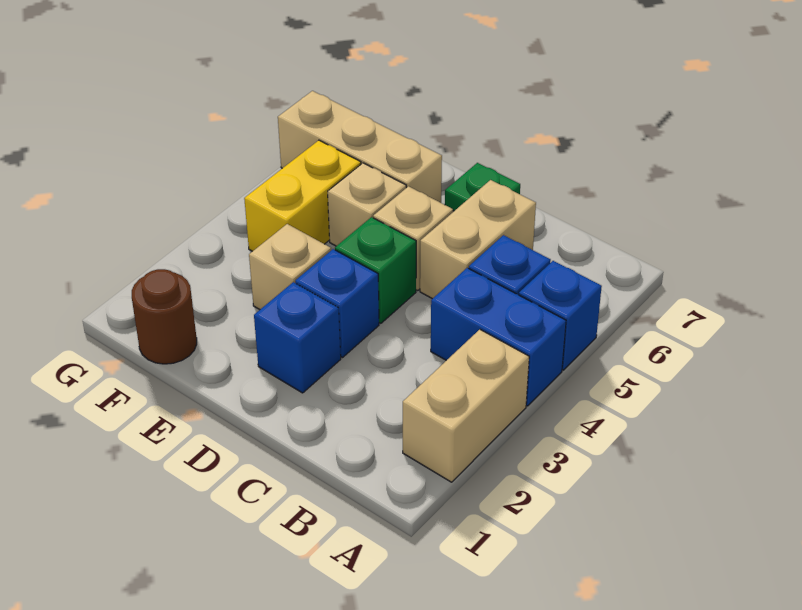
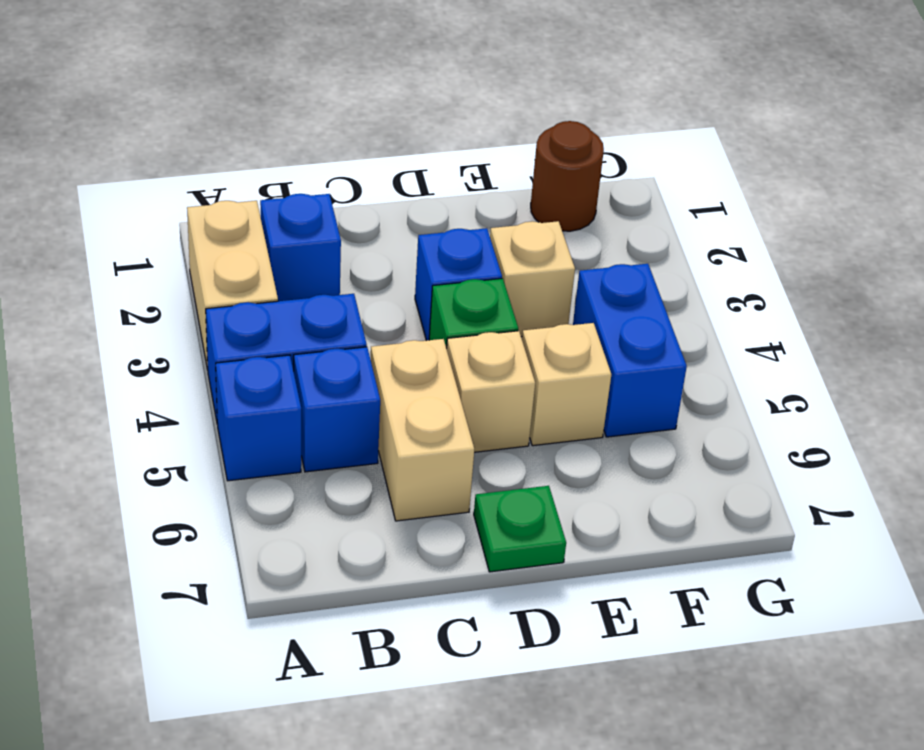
blue 1x1 brick [254,282,341,393] -> blue 1x1 brick moved to [260,194,341,301]
tan 1x3 brick [278,91,442,203] -> none
yellow 1x2 brick [244,140,361,251] -> blue 1x2 brick [573,264,687,437]

